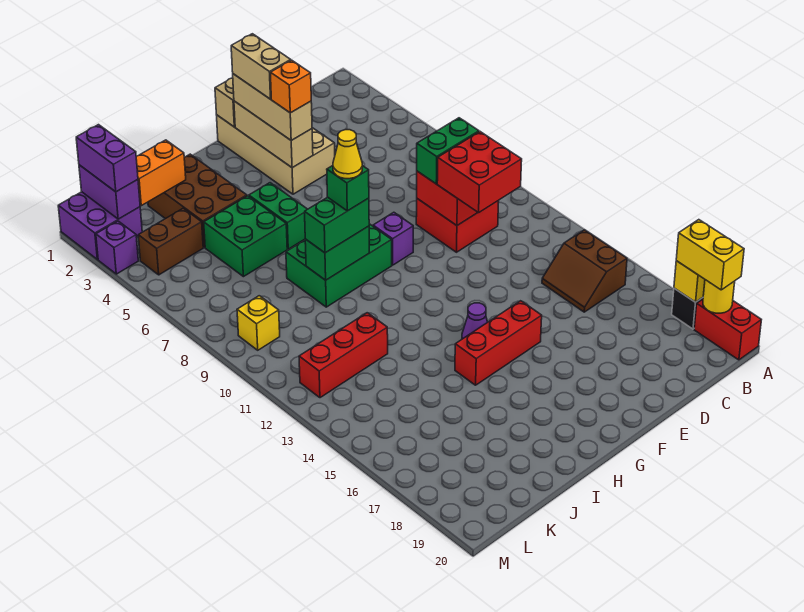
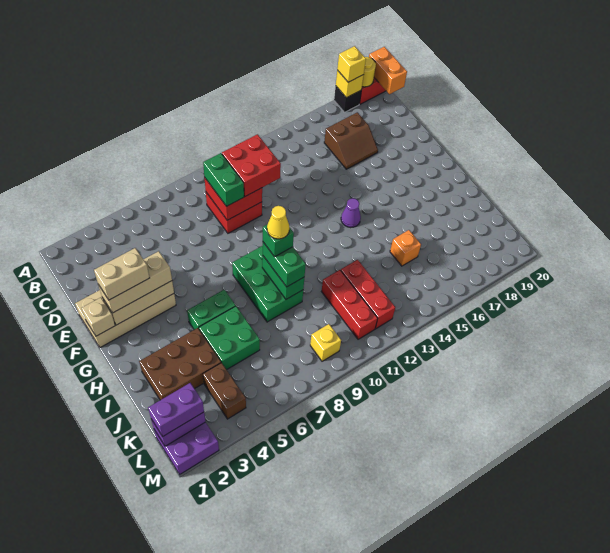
yellow 1x2 brick [676,220,744,290] -> yellow 1x1 brick [337,46,366,82]
brown 2x2 slope [542,230,627,312] -> brown 2x2 slope moved to [324,112,378,169]
orange 1x1 brick [270,60,311,113] -> orange 1x1 brick moved to [390,230,421,266]
purple 1x1 brick [373,212,413,265] -> none
red 1x3 brick [455,301,542,385] -> red 1x3 brick moved to [322,270,378,339]
orange 1x2 brick [136,140,186,206] -> orange 1x2 brick moved to [369,47,407,94]
purple 1x1 brick [96,221,138,274] -> none

